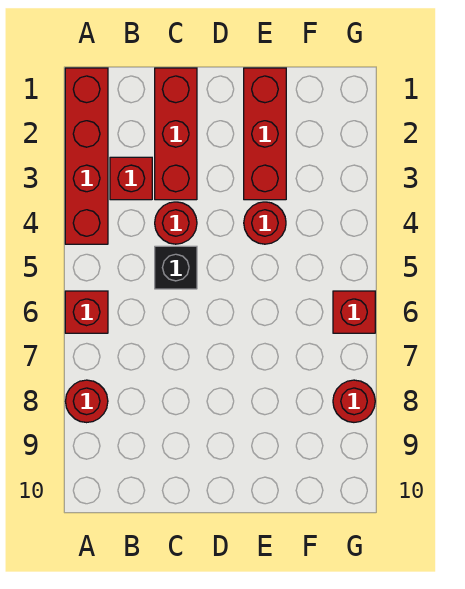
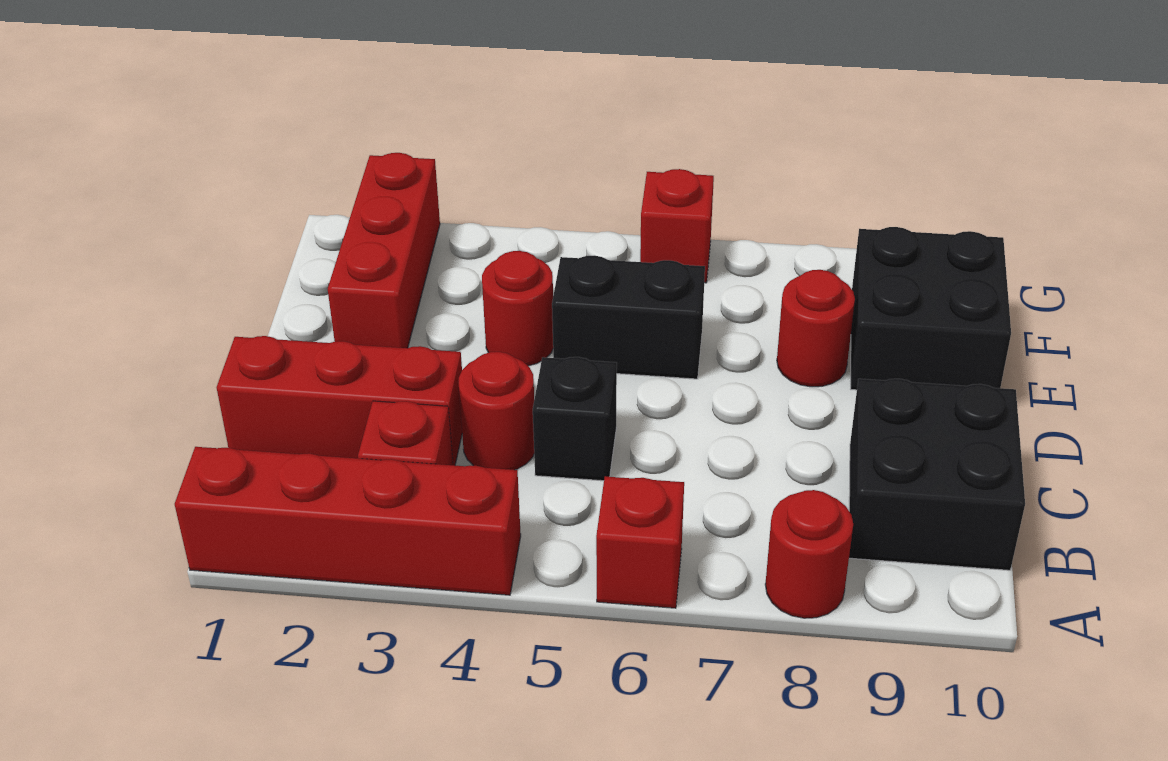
none -> black 2x2 brick [849,379,1025,570]
red 1x3 brick [244,68,286,200] -> red 1x3 brick turned to [328,153,440,348]
none -> black 1x2 brick [552,256,705,379]
none -> black 2x2 brick [851,227,1011,390]
red 1x1 round brick [333,380,375,422] -> red 1x1 round brick moved to [777,270,855,387]

